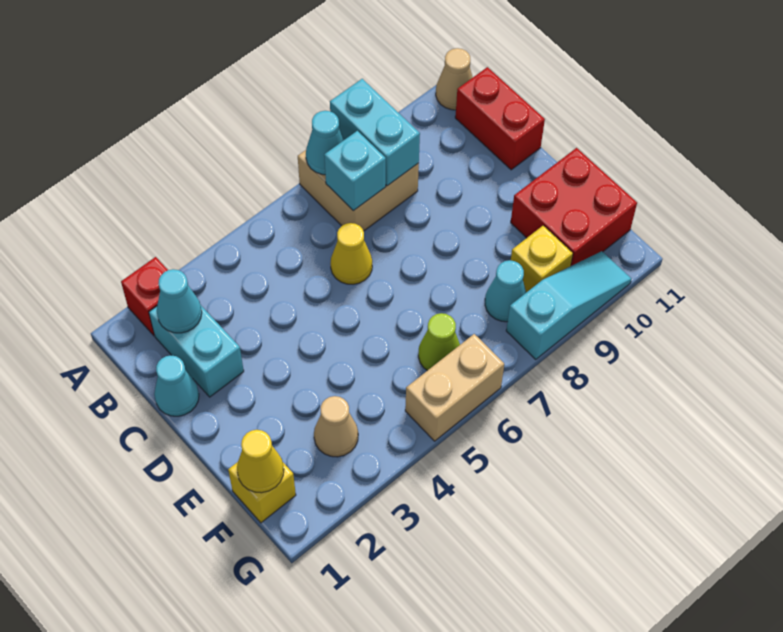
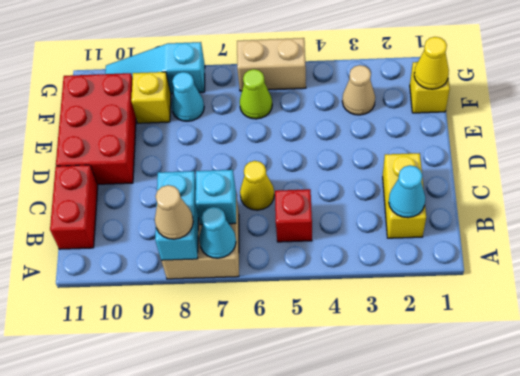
red 1x1 brick [121,257,168,335] -> red 1x1 brick moved to [275,189,312,242]
tan 1x1 cone [436,48,473,110] -> tan 1x1 cone moved to [155,185,193,239]
cyan 1x2 brick [149,305,244,397] -> yellow 1x2 brick [383,153,426,238]
cyan 1x1 cone [154,355,199,416] -> none
red 2x2 brick [511,148,637,266] -> red 2x3 brick [56,73,136,184]

